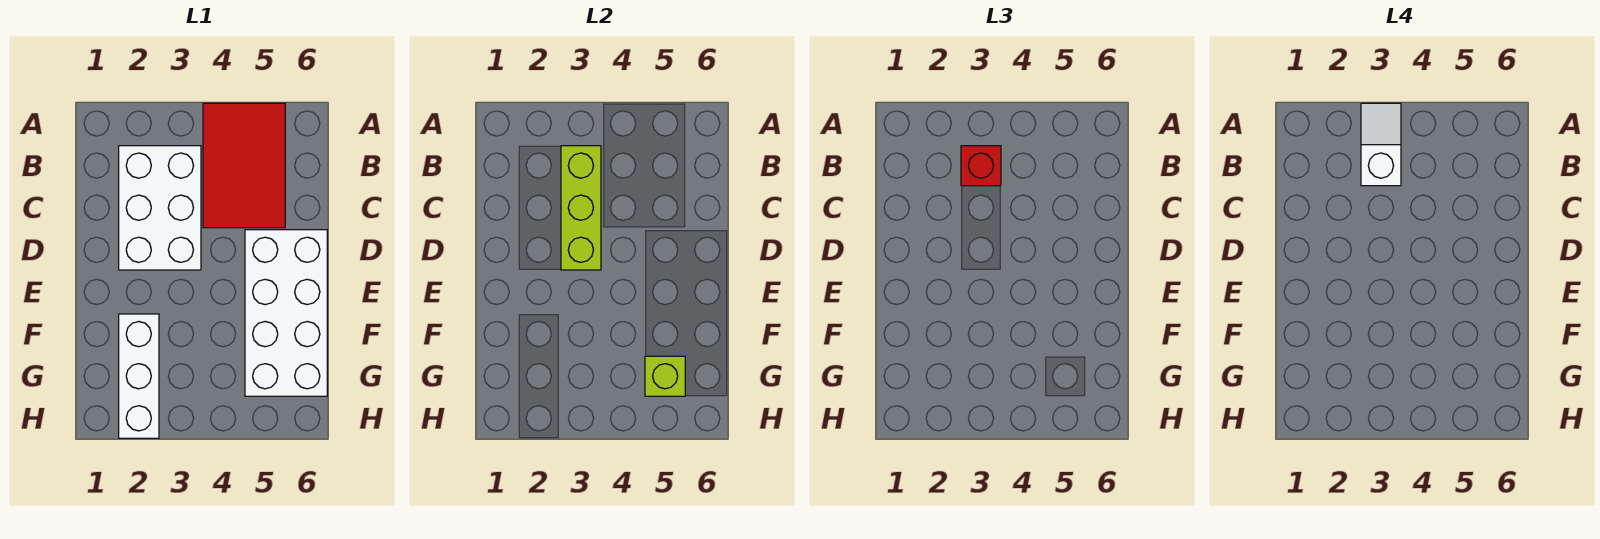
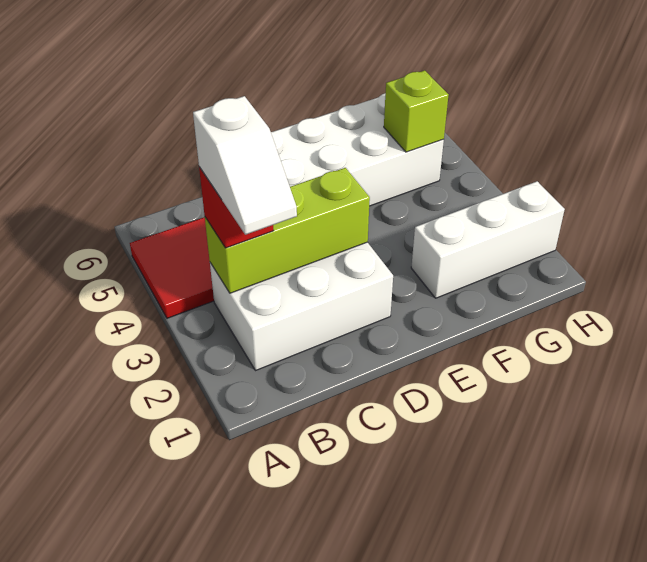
white 1x2 slope [1361,103,1401,186] -> white 1x2 slope turned to [193,96,297,235]

